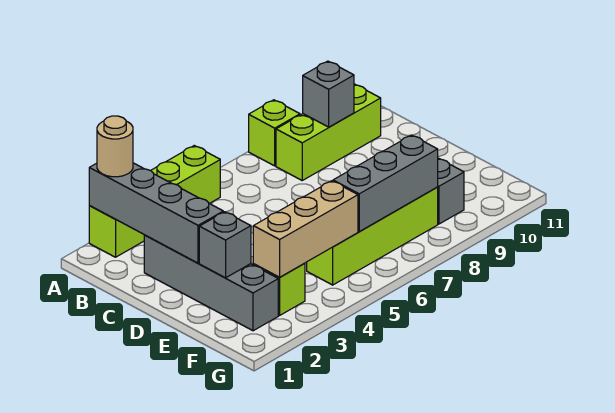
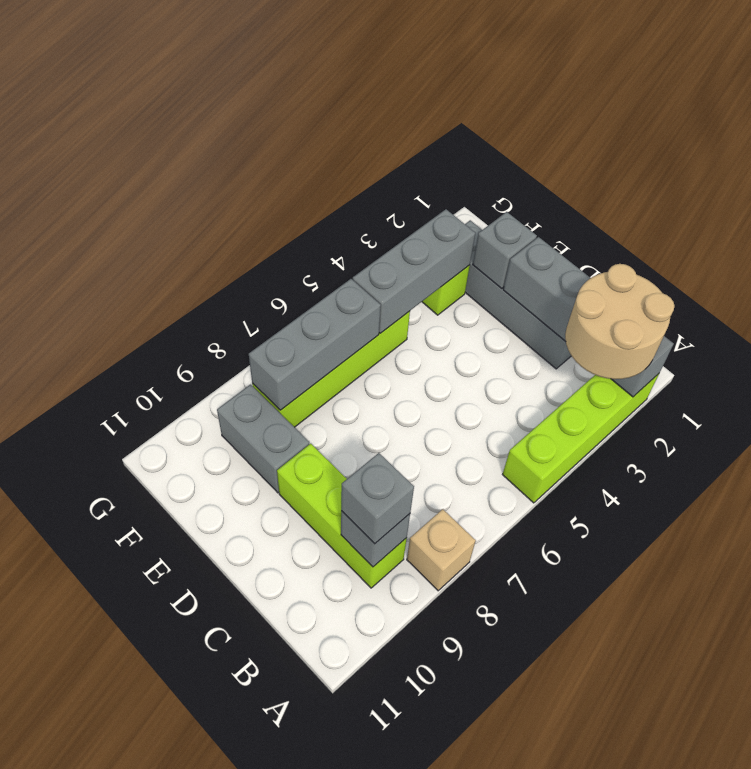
tan 1x1 round brick [97,116,133,177] -> tan 2x2 round brick [565,264,674,379]
lime 1x1 brick [249,100,300,166] -> tan 1x1 brick [407,509,476,591]
lime 1x3 brick [276,84,381,180] -> lime 1x3 brick turned to [277,444,407,588]
none -> grey 1x1 brick [341,453,414,544]
tan 1x3 brick [253,181,358,277] -> grey 1x3 brick [353,209,475,333]

